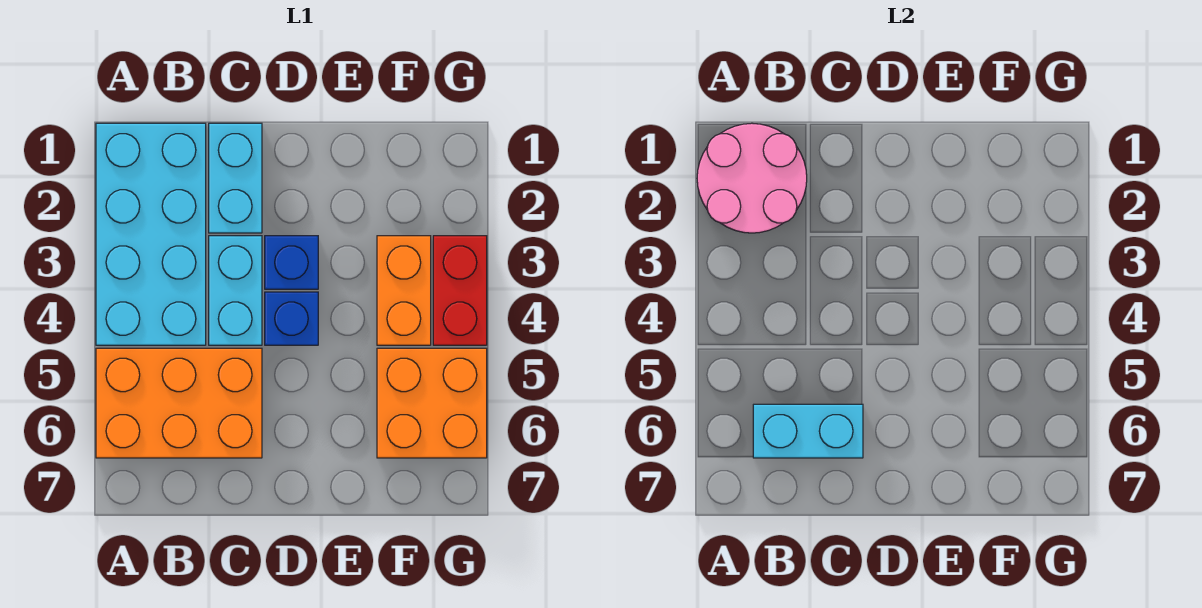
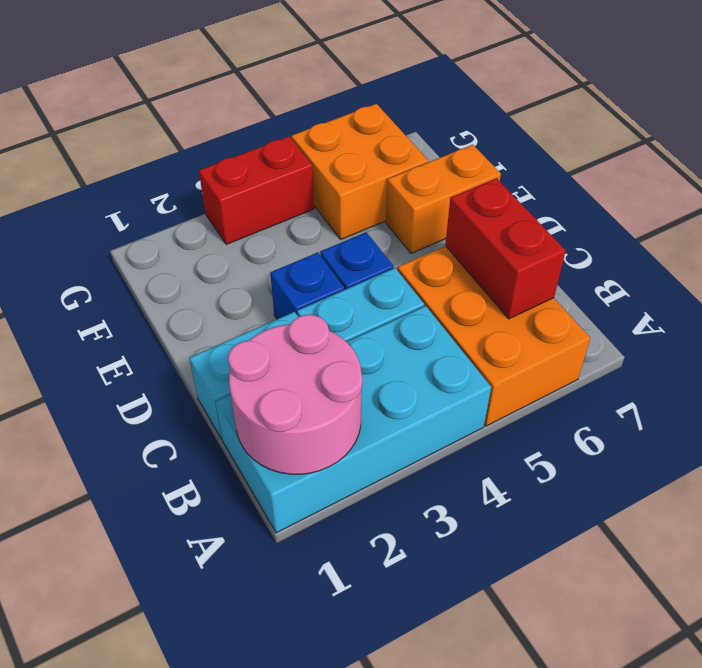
cyan 1x2 brick [753,404,863,458] -> red 1x2 brick [445,178,566,319]
orange 1x2 brick [377,236,431,345] -> orange 1x2 brick moved to [386,145,501,253]

